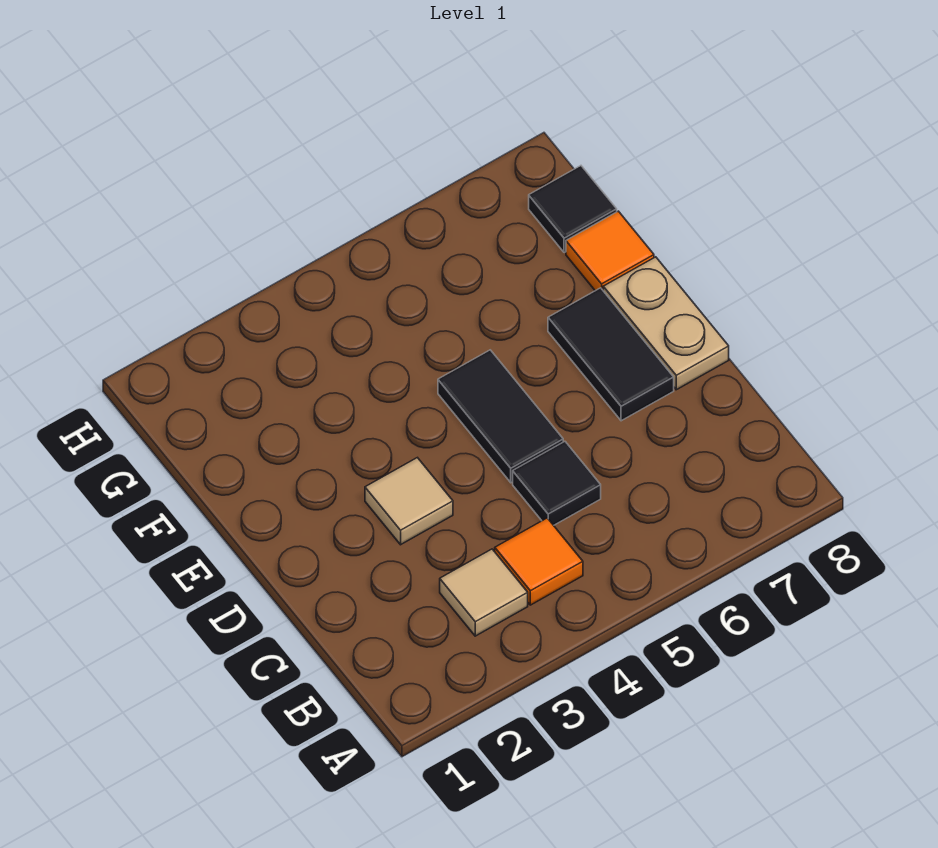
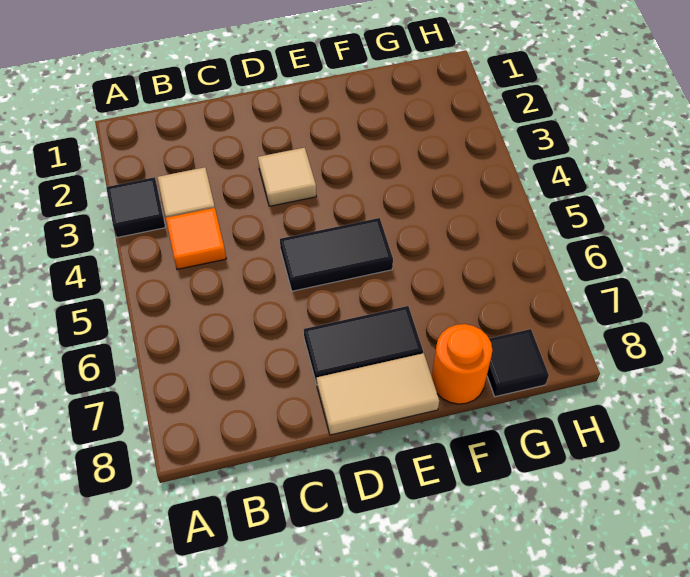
black 1x1 tile [513,441,601,525] -> black 1x1 tile moved to [106,177,165,238]
tan 1x2 plate [603,257,729,390] -> tan 1x2 tile [317,353,439,435]
orange 1x1 tile [566,211,654,291] -> orange 1x1 round brick [432,324,492,404]

